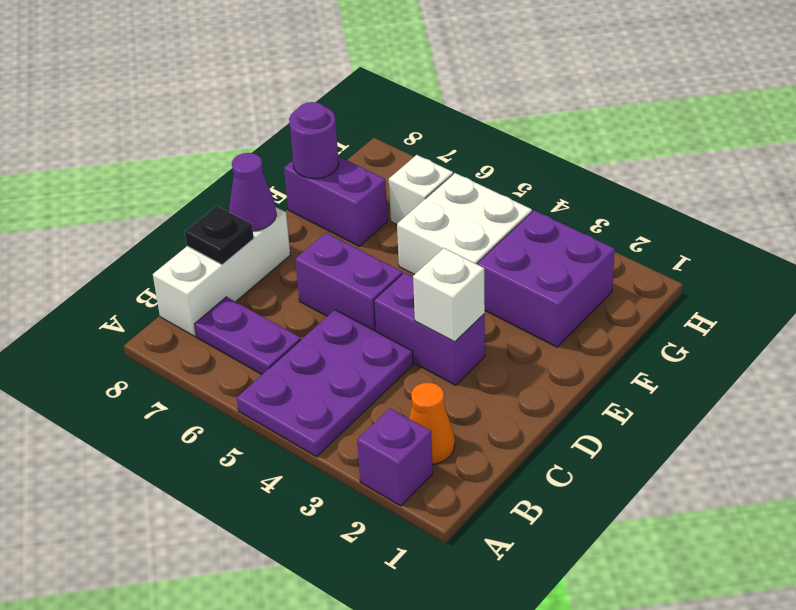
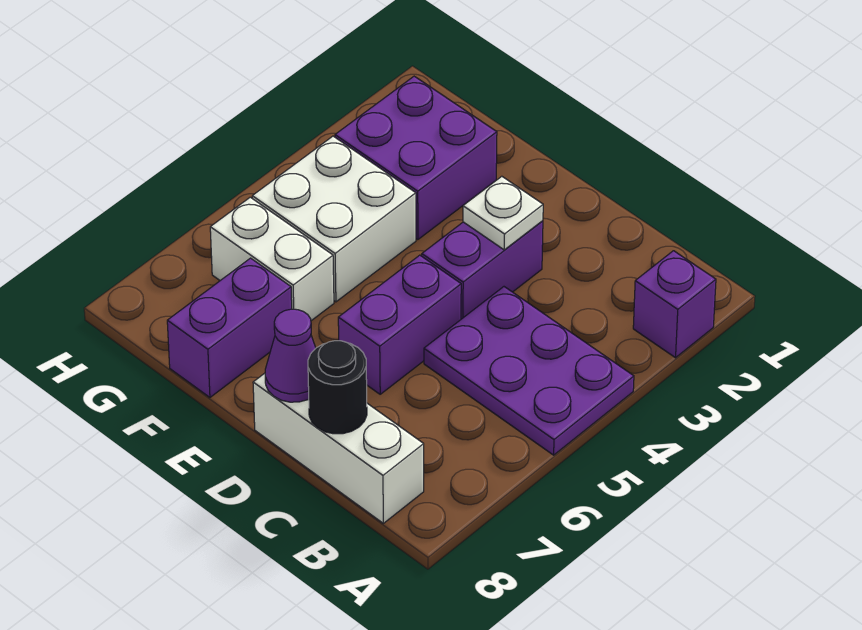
orange 1x1 cone [409,383,455,464] -> none
purple 1x2 plate [195,297,301,374] -> none
black 1x1 plate [185,206,254,265] -> black 1x1 round brick [308,341,367,434]
white 1x1 brick [413,248,485,342] -> white 1x1 plate [463,176,543,250]
purple 1x1 round brick [289,102,339,179] -> none
white 1x1 brick [389,155,453,224] -> white 1x2 brick [210,197,334,321]

